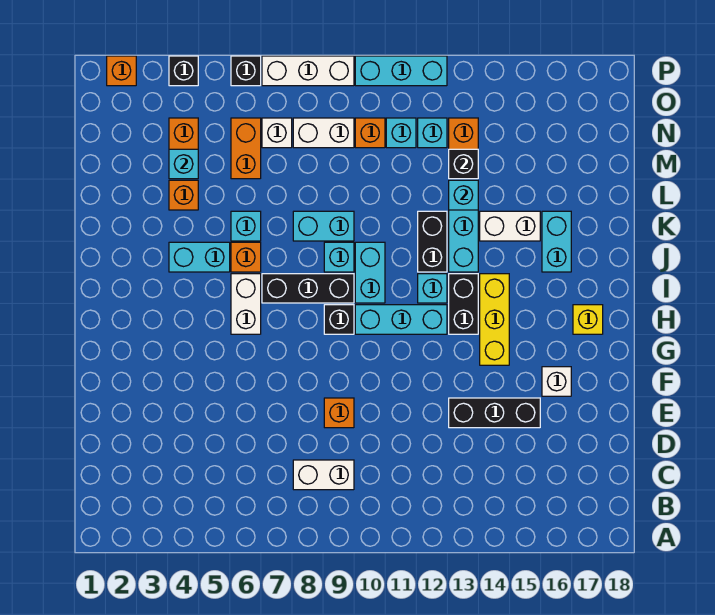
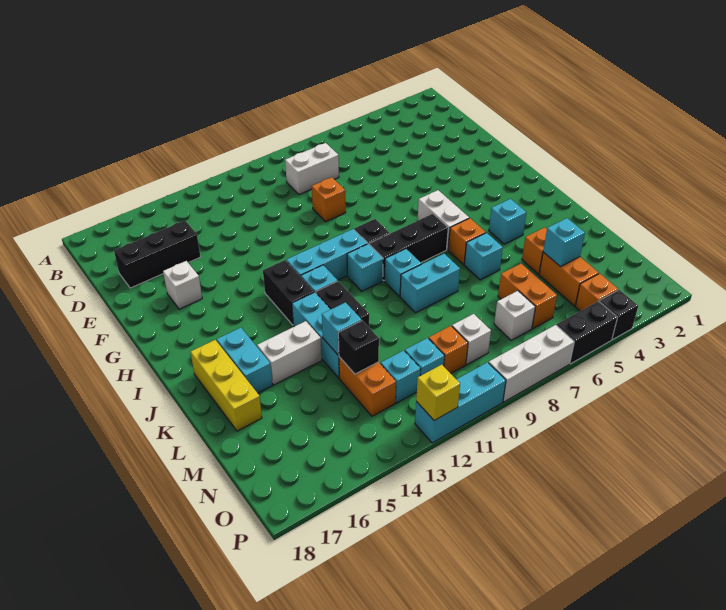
black 1x3 brick [449,398,540,428] -> black 1x3 brick moved to [114,221,200,288]
yellow 1x3 brick [480,274,509,365] -> yellow 1x3 brick moved to [191,340,262,431]
yellow 1x1 brick [573,305,603,334] -> yellow 1x1 brick moved to [416,365,460,420]
cyan 1x2 brick [355,242,385,303] -> cyan 1x1 brick [347,244,383,291]
cyan 1x2 brick [169,242,230,272] -> cyan 1x1 brick [489,199,526,244]
white 1x2 brick [293,118,354,148] -> white 1x1 brick [452,314,491,364]
orange 1x1 brick [107,56,136,86] -> orange 1x1 brick moved to [575,274,618,311]
black 1x1 brick [231,56,261,86] -> black 1x2 brick [557,301,617,364]

